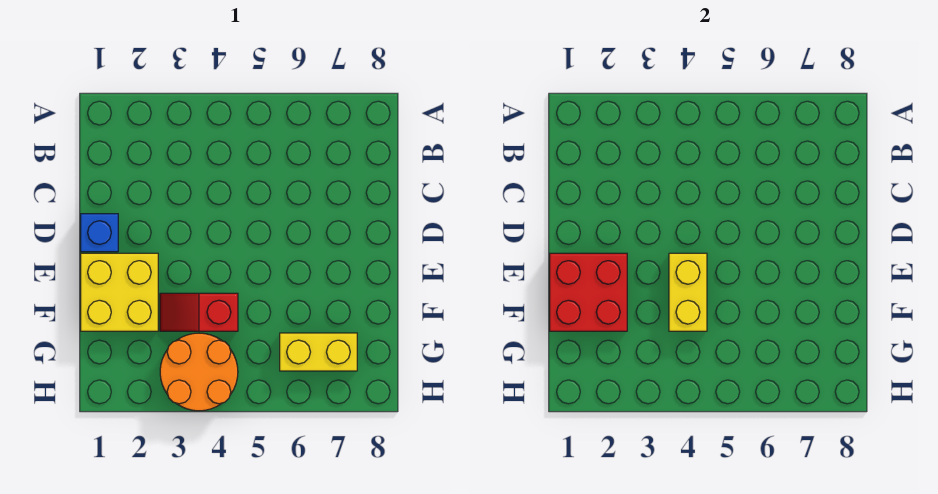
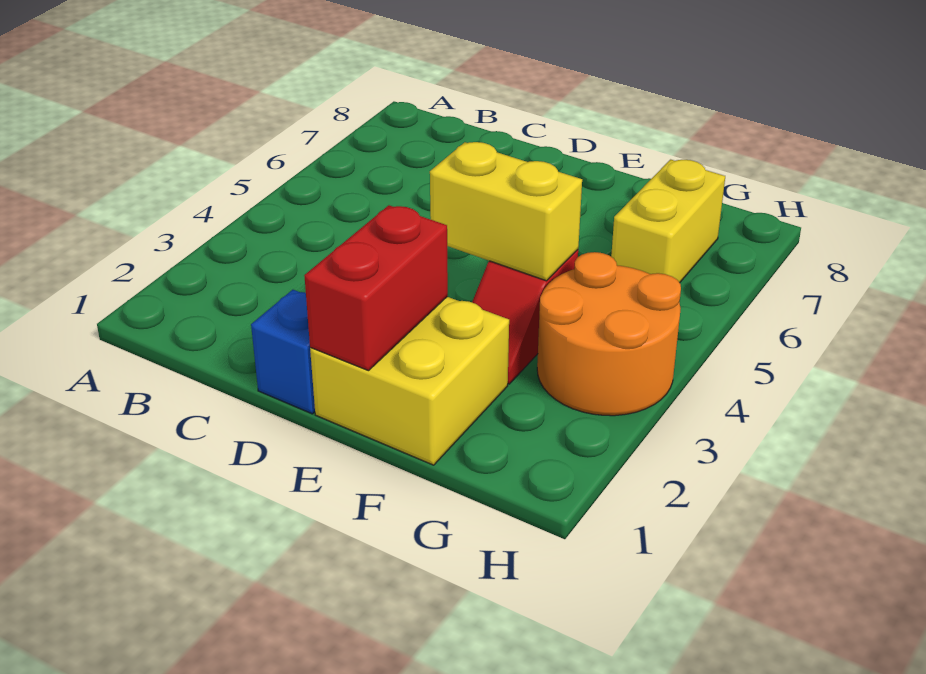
red 2x2 brick [550,253,627,331] -> red 1x2 brick [304,205,448,371]

